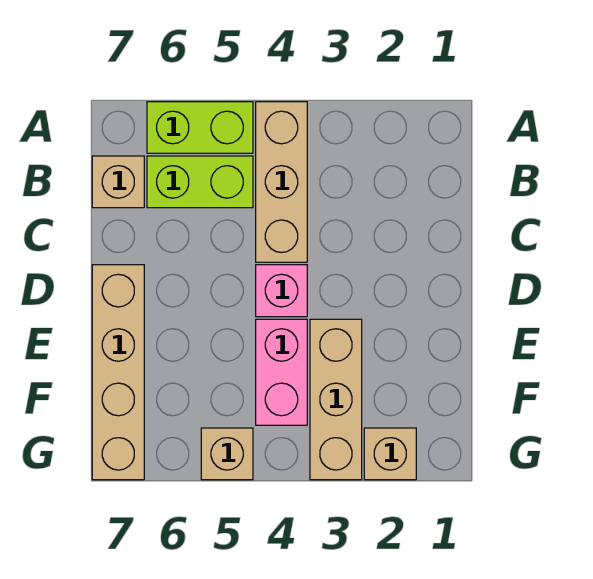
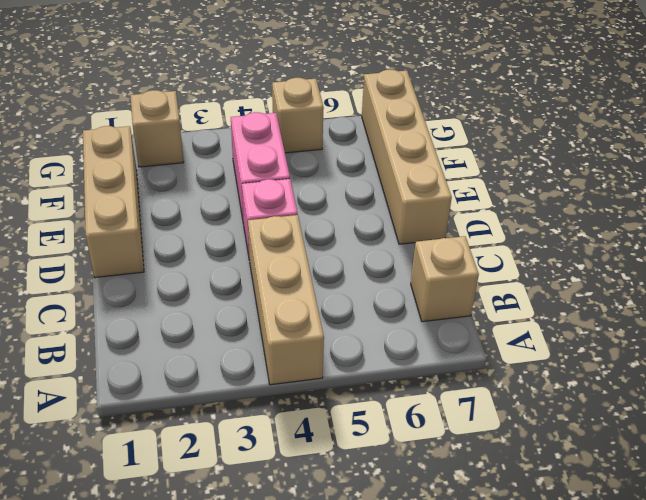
lime 1x2 brick [147,102,253,153] -> none
lime 1x2 brick [147,156,253,208] -> none
tan 1x3 brick [310,319,362,480] -> tan 1x3 brick moved to [83,126,144,278]

